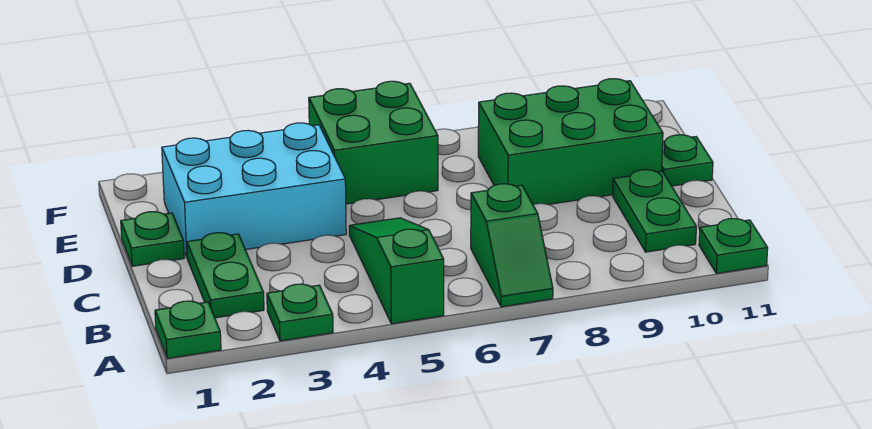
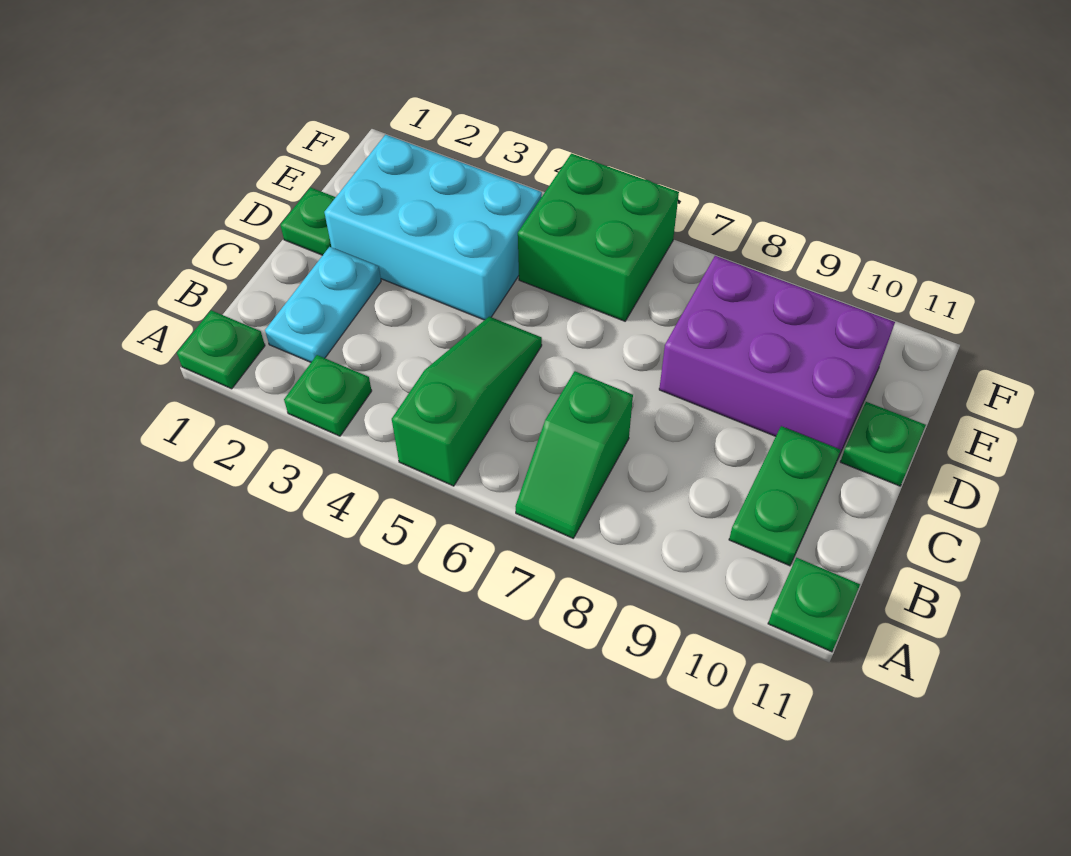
green 1x2 plate [187,233,264,318] -> cyan 1x2 plate [265,247,381,362]
green 2x3 brick [478,79,663,205] -> purple 2x3 brick [659,256,895,458]

